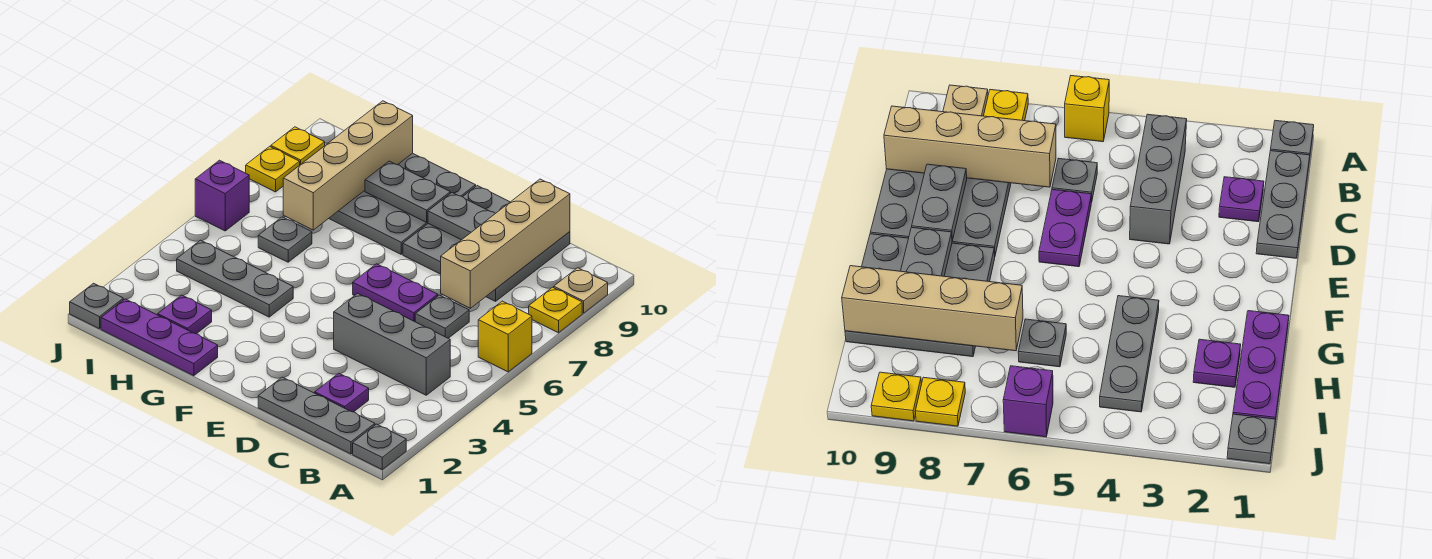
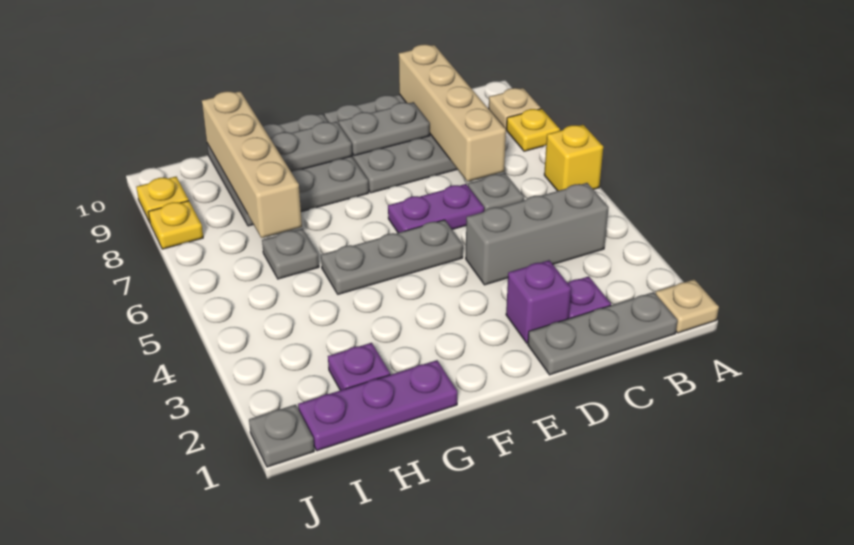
grey 1x1 plate [353,424,406,470] -> tan 1x1 plate [655,279,719,333]
grey 1x3 plate [177,240,293,317] -> grey 1x3 plate moved to [321,220,463,294]
purple 1x1 brick [195,160,249,231] -> purple 1x1 brick moved to [506,260,571,343]

